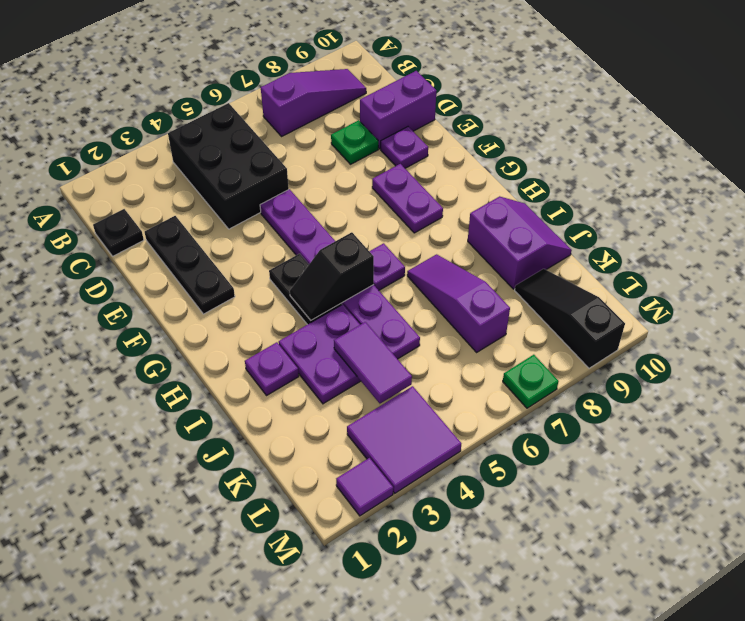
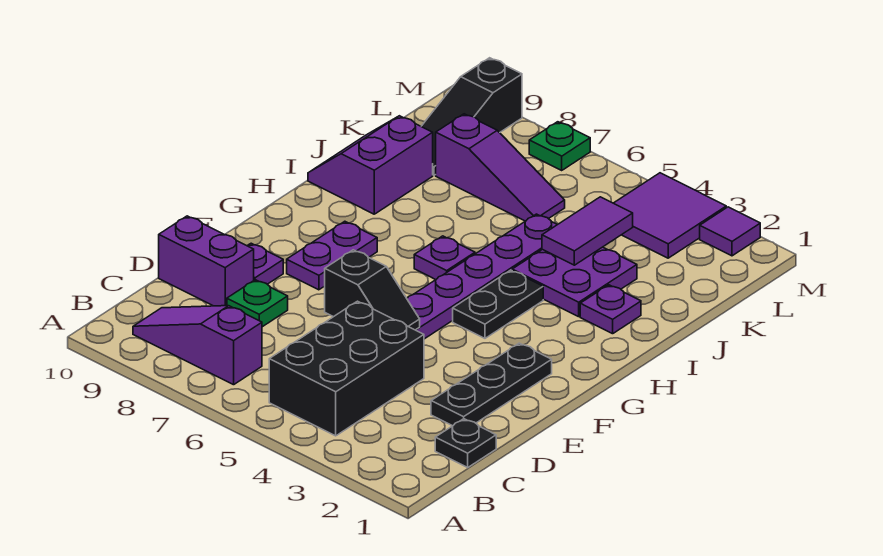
black 1x2 slope [290,232,374,320] -> black 1x2 slope moved to [325,250,420,330]
purple 1x3 slope [407,254,510,352] -> purple 1x3 slope turned to [436,114,565,221]

